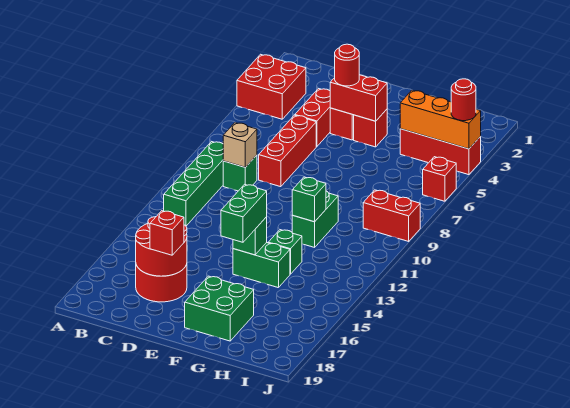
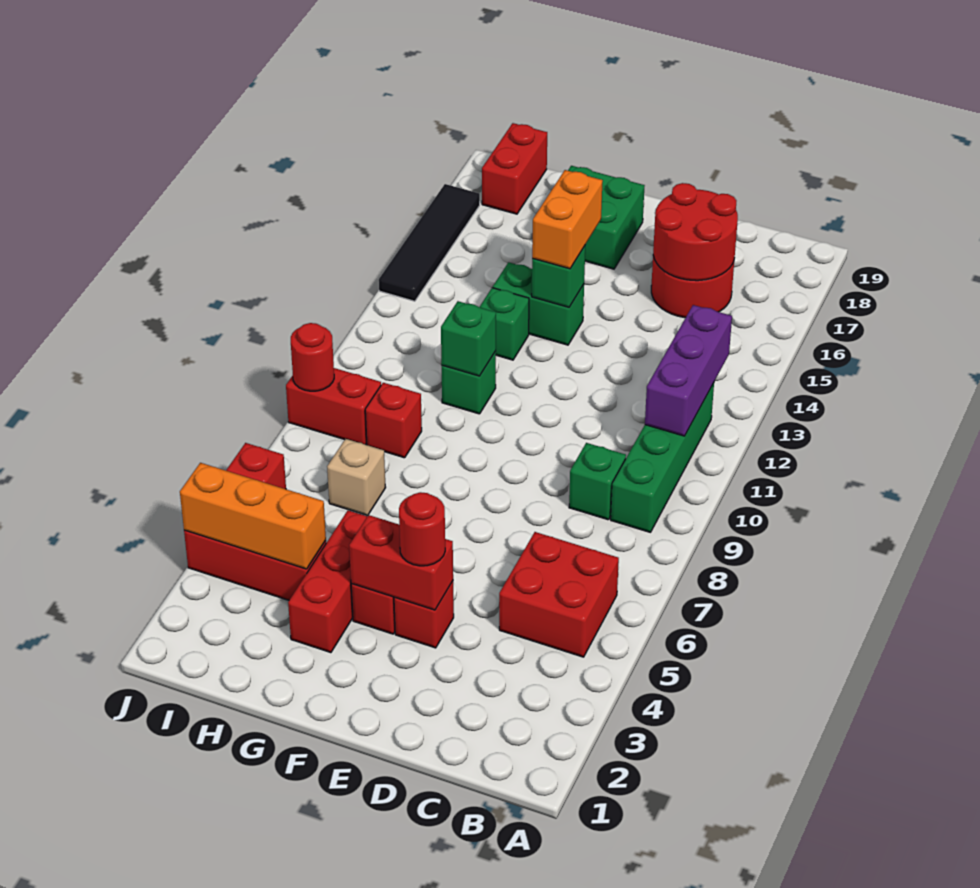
red 2x2 brick [237,54,306,119] -> red 2x2 brick moved to [499,532,619,657]
none -> purple 1x3 brick [645,305,732,436]
tan 1x1 brick [223,123,257,167] -> tan 1x1 brick moved to [327,439,386,516]
red 1x2 brick [295,88,330,147] -> red 1x2 brick moved to [482,123,547,214]
red 1x3 brick [259,115,316,187] -> red 1x3 brick moved to [288,510,367,653]
red 1x1 brick [150,211,184,255] -> red 1x1 brick moved to [365,383,422,458]
green 1x2 brick [221,184,267,242] -> orange 1x2 brick [532,170,603,269]
green 1x2 brick [292,191,338,247] -> green 1x1 brick [442,351,496,414]
red 1x1 round brick [451,79,476,121] -> red 1x1 round brick moved to [291,323,334,391]
none -> black 1x4 tile [379,184,480,301]

